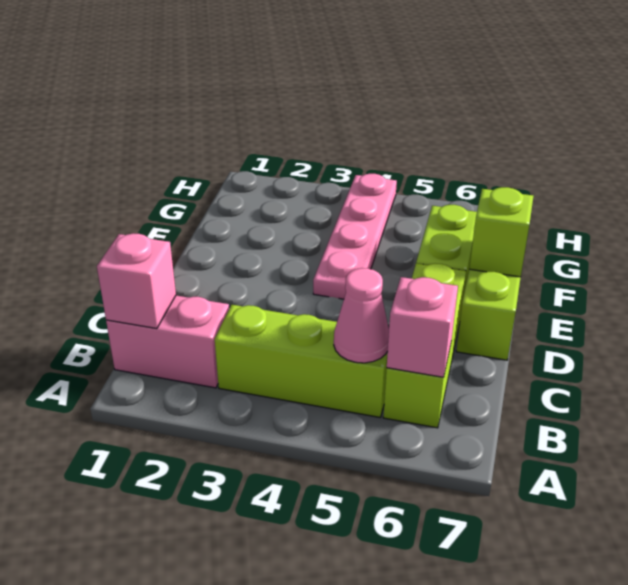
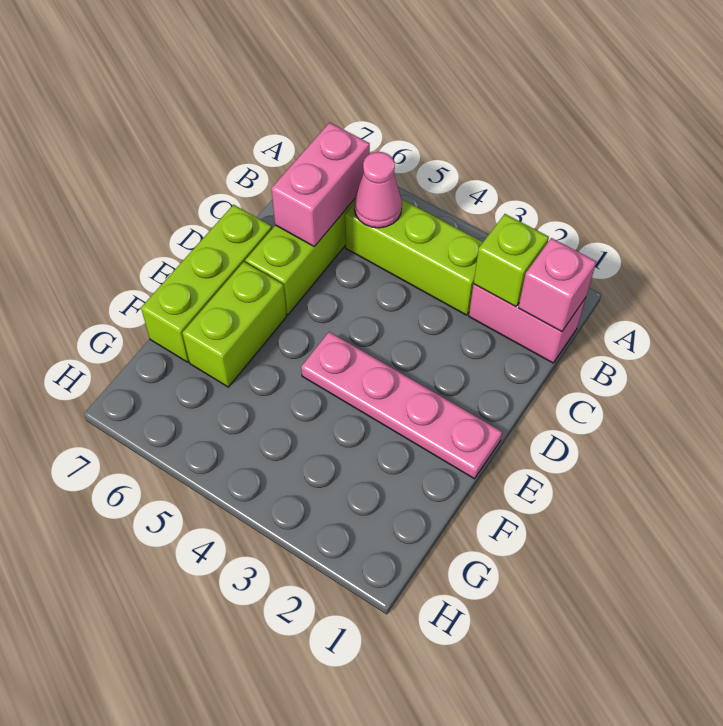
pink 1x1 brick [387,277,458,377] -> pink 1x2 brick [271,122,370,247]
pink 1x4 plate [313,174,397,299] -> pink 1x4 plate turned to [301,332,502,479]
lime 1x1 brick [469,187,533,277] -> lime 1x1 brick moved to [474,214,549,307]

